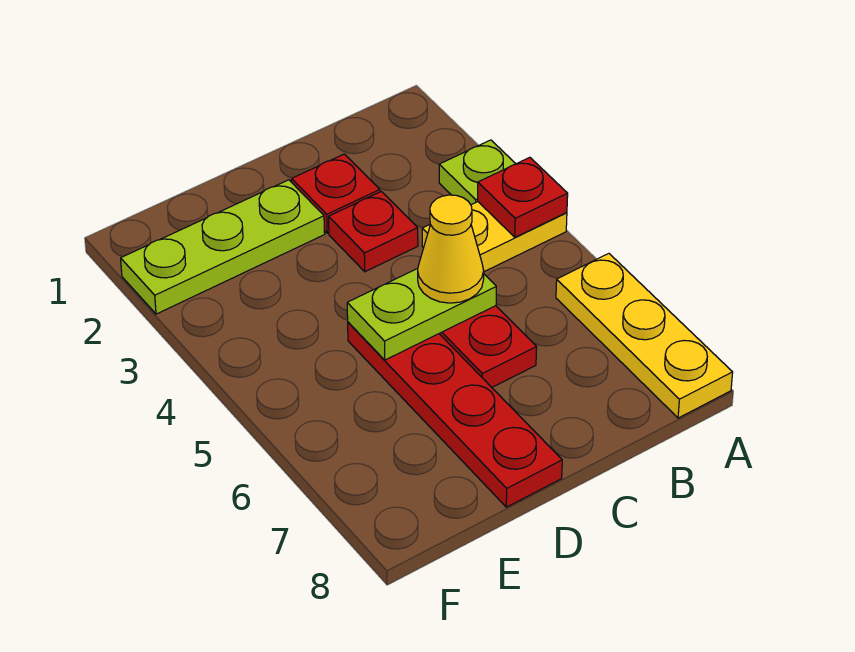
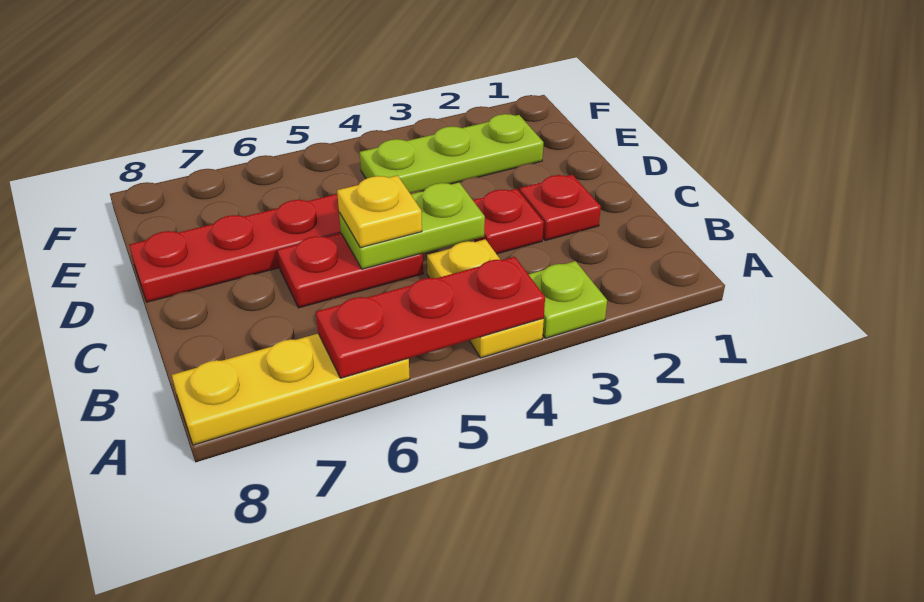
red 1x1 plate [478,157,568,237] -> red 1x3 plate [316,257,545,378]
lime 1x2 plate [347,269,496,360] -> lime 1x2 plate turned to [339,182,485,269]
yellow 1x1 cone [418,195,484,303] -> yellow 1x1 plate [337,176,422,248]
lime 1x3 plate [121,180,325,314] -> lime 1x3 plate turned to [360,114,543,193]

